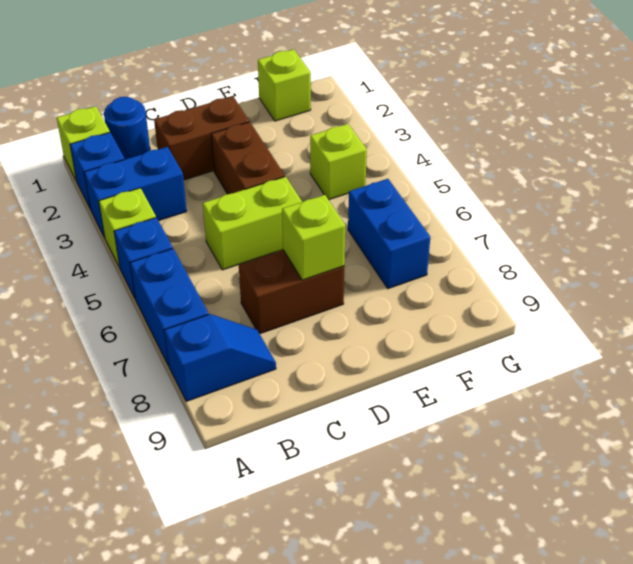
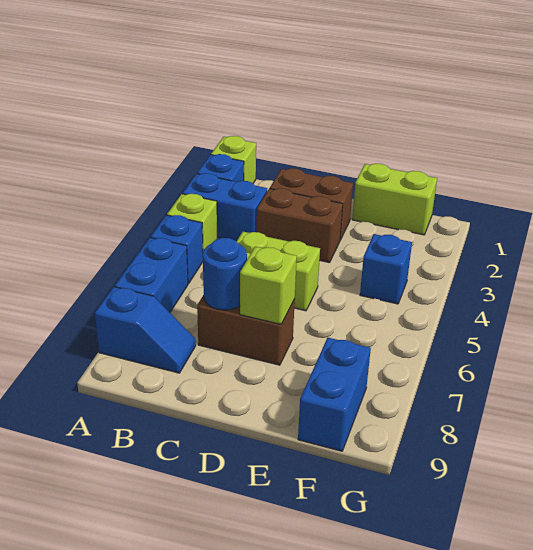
blue 1x1 round brick [104,97,150,159] -> blue 1x1 round brick moved to [203,238,247,310]
brown 1x2 brick [211,122,285,194] -> brown 1x2 brick turned to [257,188,343,263]
lime 1x1 brick [258,49,311,121] -> lime 1x2 brick [352,164,437,235]
lime 1x1 brick [310,124,367,200] -> blue 1x1 brick [360,234,412,304]
blue 1x2 brick [348,179,430,289] -> blue 1x2 brick moved to [298,338,371,451]

